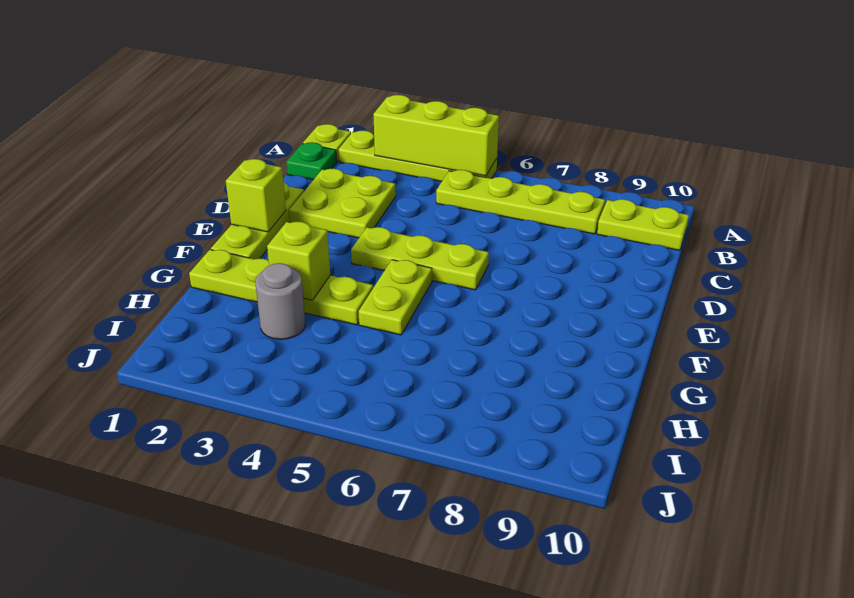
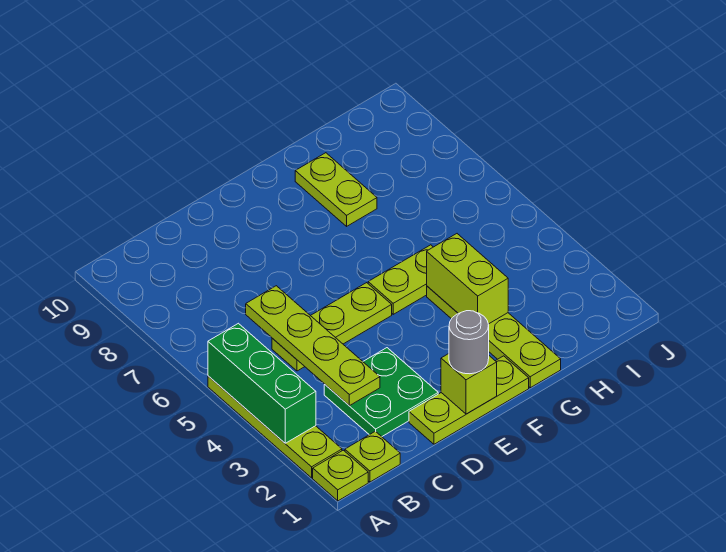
lime 1x3 brick [373,95,499,176] -> green 1x3 brick [208,323,316,443]
green 1x1 plate [286,142,337,180] -> lime 1x1 plate [345,431,400,482]
lime 1x4 plate [436,170,605,234] -> lime 1x4 plate moved to [246,286,380,406]
lime 1x2 plate [597,199,689,250] -> lime 1x2 plate moved to [295,153,377,226]
lime 2x2 plate [289,169,396,238] -> green 2x2 plate [324,348,438,437]
lime 1x3 plate [351,227,489,290] -> lime 1x3 plate turned to [272,283,392,371]
lime 1x1 brick [267,222,330,300] -> lime 1x2 brick [427,234,508,324]
grey 1x1 round brick [255,263,305,339] -> grey 1x1 round brick moved to [449,311,489,374]

